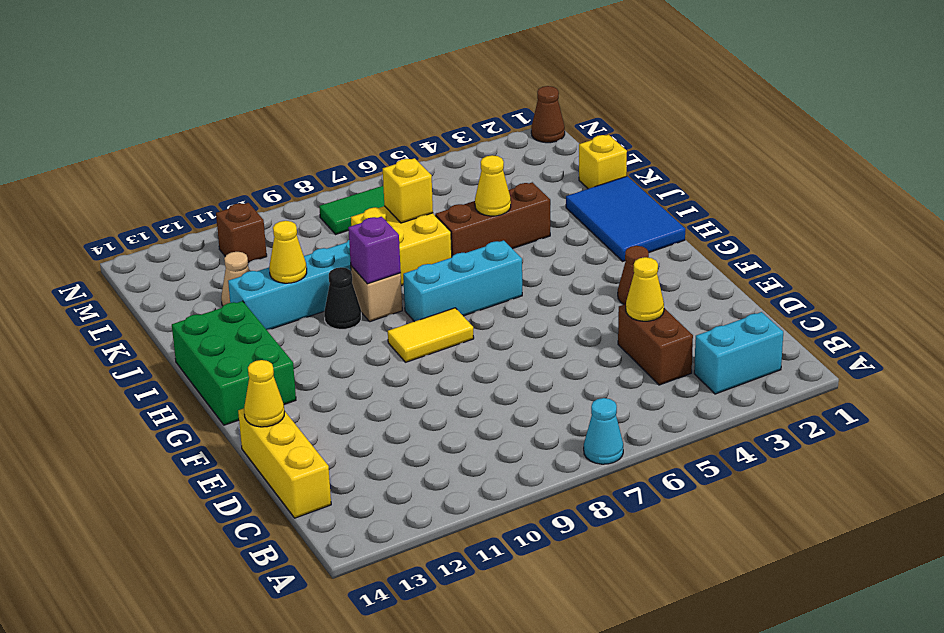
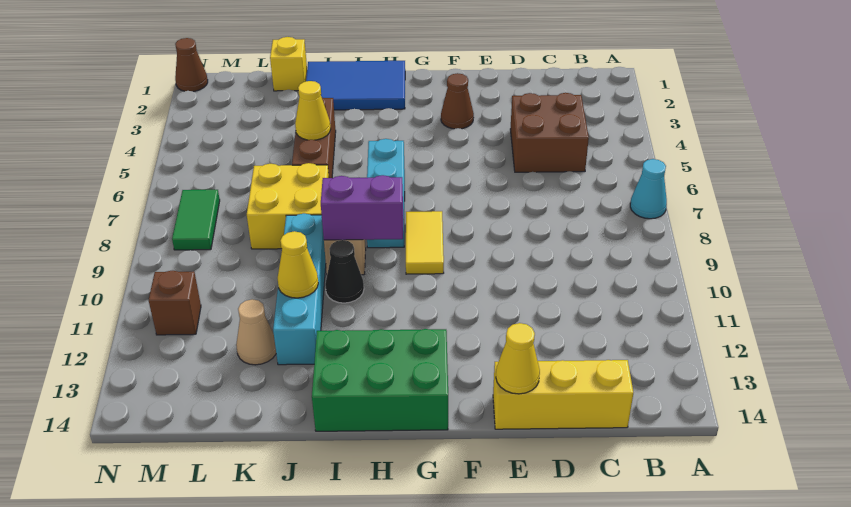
cyan 1x2 brick [694,312,783,394] -> none
brown 1x2 brick [618,304,693,385] -> brown 2x2 brick [510,93,589,172]
yellow 1x1 cone [626,257,664,321] -> none
purple 1x1 brick [348,217,401,284] -> purple 1x2 brick [321,175,403,240]
yellow 1x1 brick [383,158,433,223] -> none

